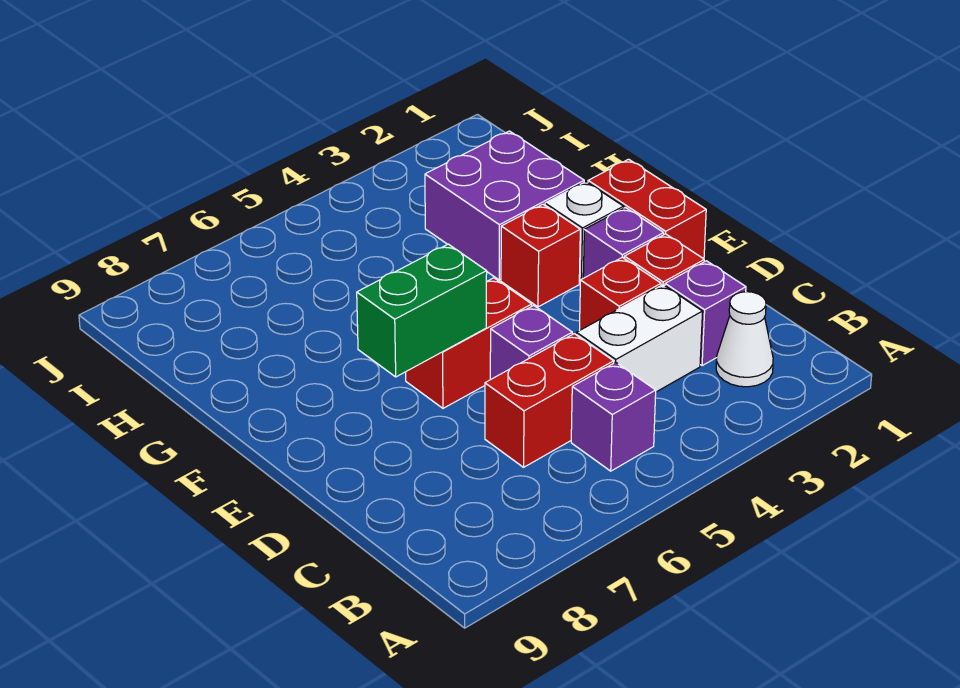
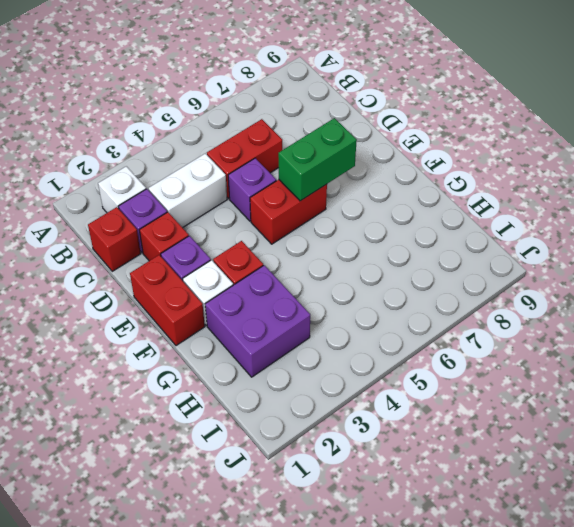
white 1x1 cone [716,292,773,387] -> white 1x1 brick [98,166,146,213]
purple 1x1 brick [571,362,656,471] -> none
red 1x1 brick [579,257,661,331] -> red 1x1 brick moved to [88,207,141,271]

